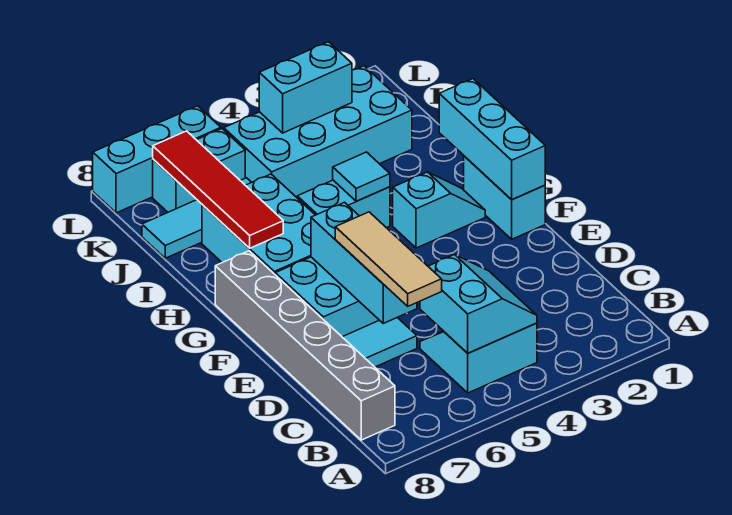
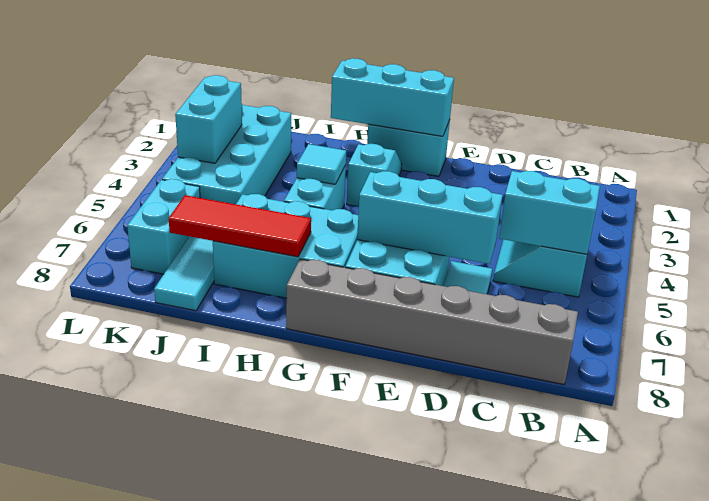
tan 1x3 tile [335,212,442,306] -> none
red 1x4 tile [153,131,283,248] -> red 1x3 tile [169,195,311,257]
cyan 1x3 brick [93,106,221,213] -> none

